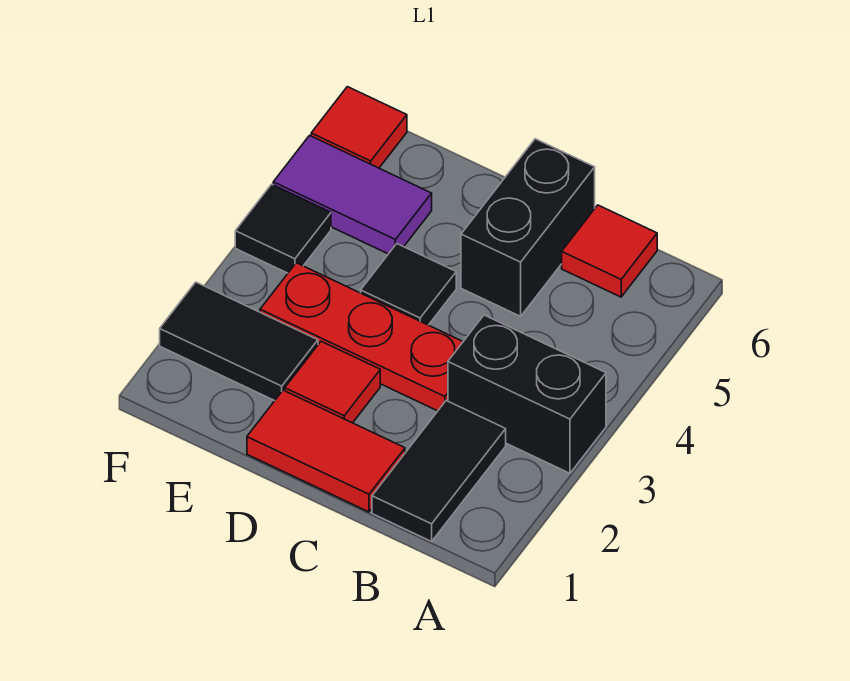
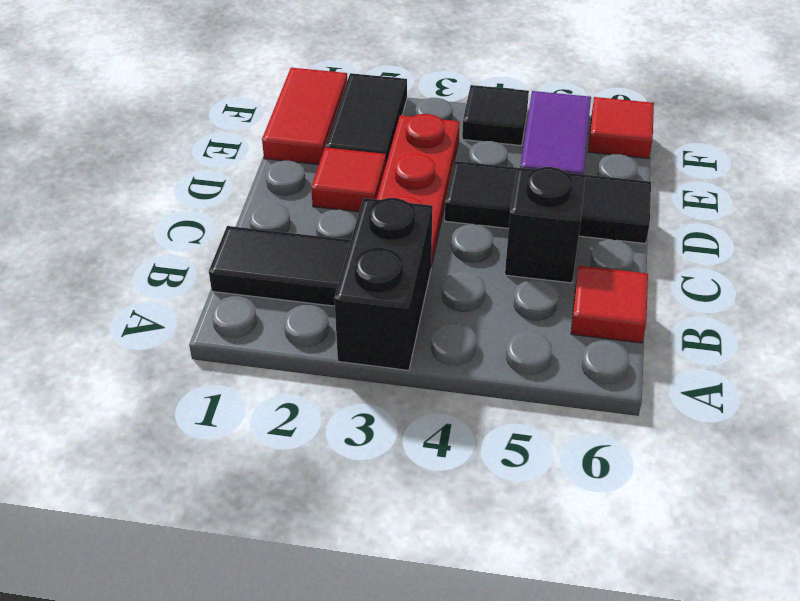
red 1x2 tile [247,390,405,512] -> red 1x2 tile moved to [262,68,347,165]
black 1x2 brick [461,139,595,316] -> black 1x1 brick [505,167,585,283]
black 1x1 tile [361,244,456,325] -> black 1x3 tile [445,161,651,244]

